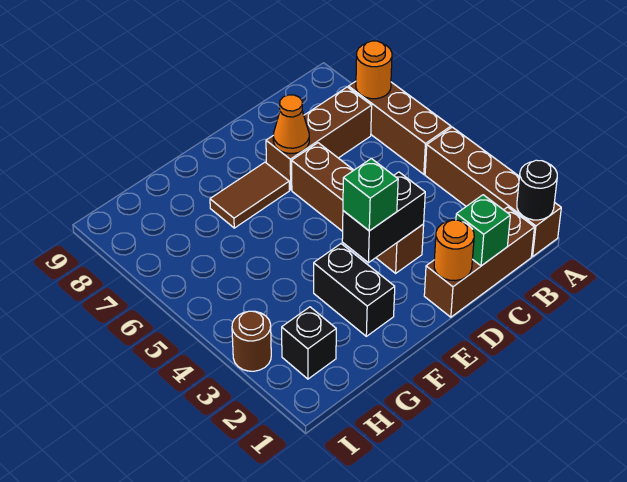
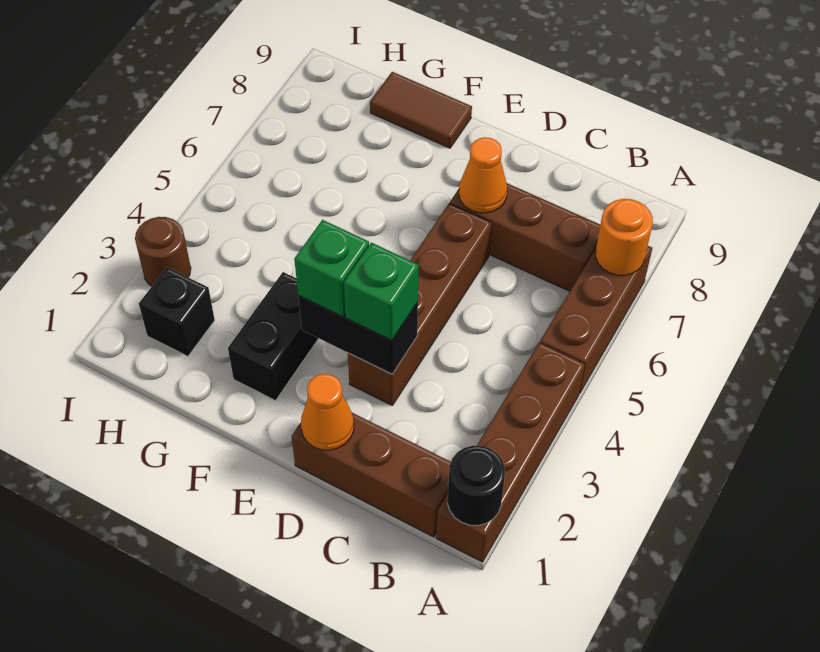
green 1x1 brick [456,195,510,266] -> green 1x1 brick moved to [344,243,419,341]
orange 1x1 round brick [434,220,474,281] -> orange 1x1 cone [301,374,354,450]
brown 1x2 tile [210,162,289,228] -> brown 1x2 tile moved to [370,72,472,148]

